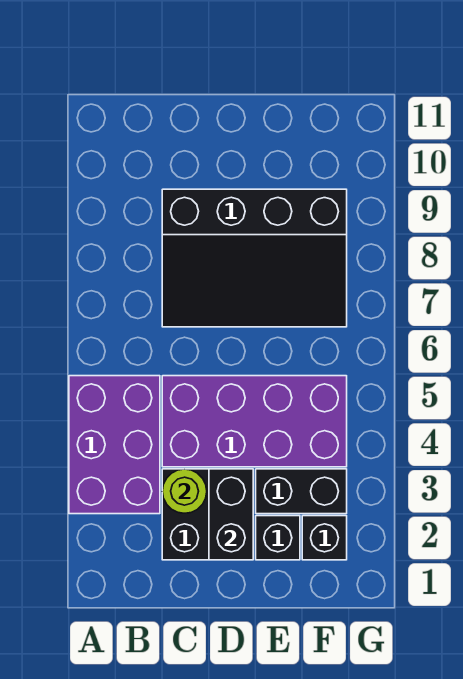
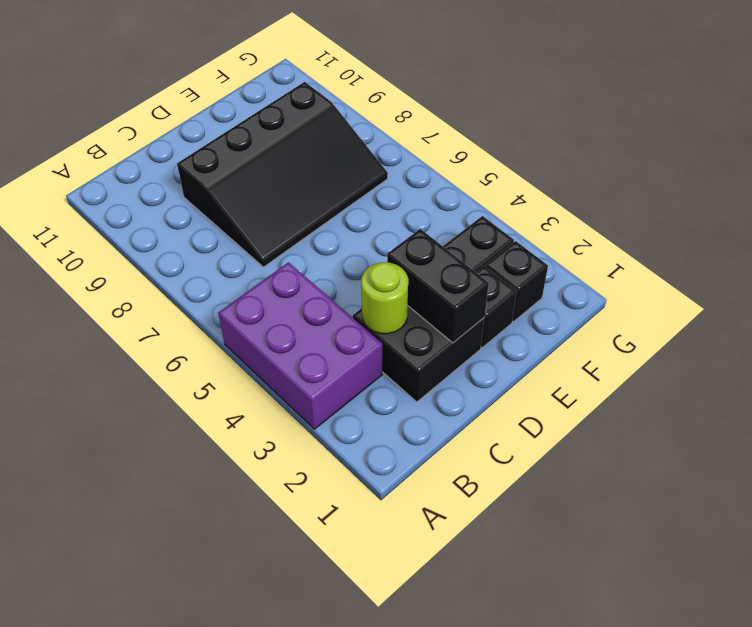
purple 2x4 brick [162,376,347,467] -> none

